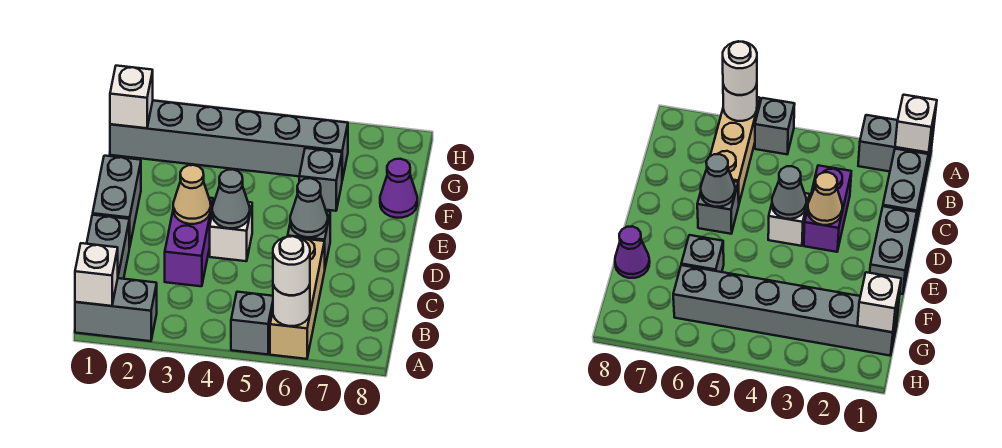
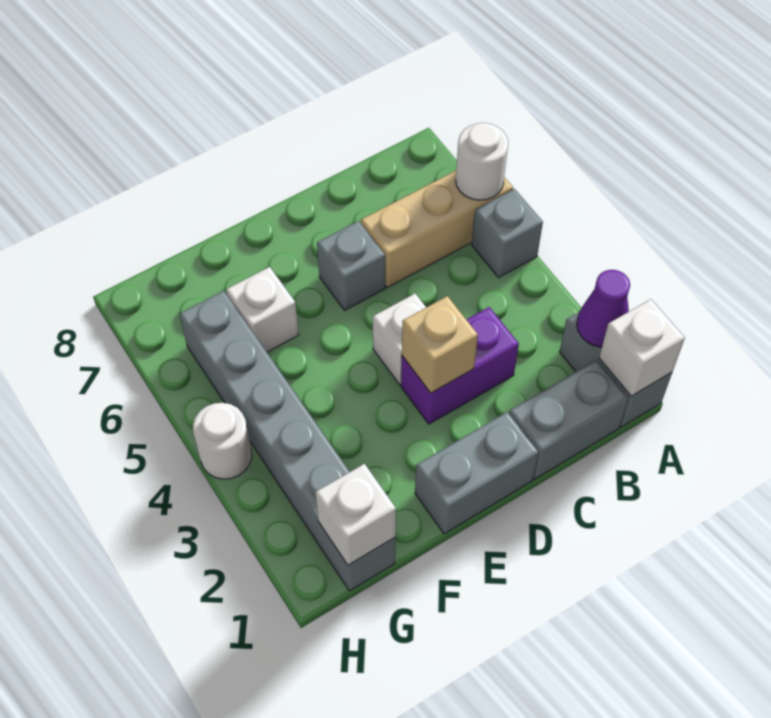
white 1x1 round brick [273,236,310,295] -> white 1x1 round brick moved to [193,403,252,479]
tan 1x1 cone [173,165,211,224] -> tan 1x1 brick [402,296,478,393]
grey 1x1 cone [212,169,250,228] -> none
grey 1x1 cone [290,178,328,237] -> none
grey 1x1 brick [299,148,342,211] -> white 1x1 brick [226,267,299,352]
purple 1x1 cone [380,159,417,218] -> purple 1x1 cone moved to [577,270,630,347]

